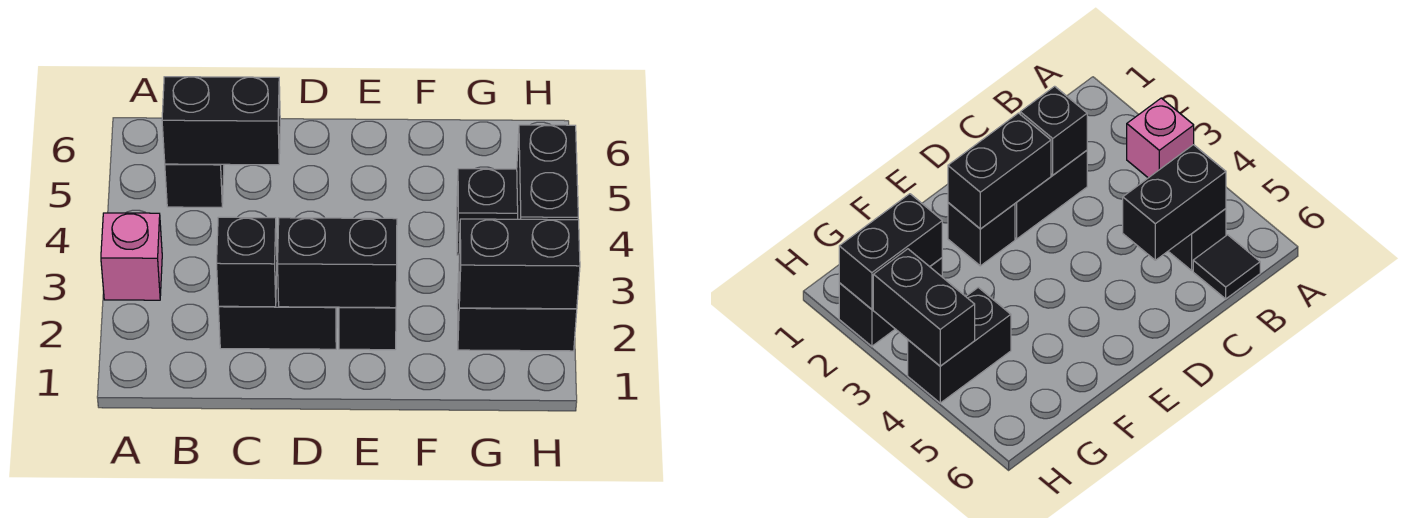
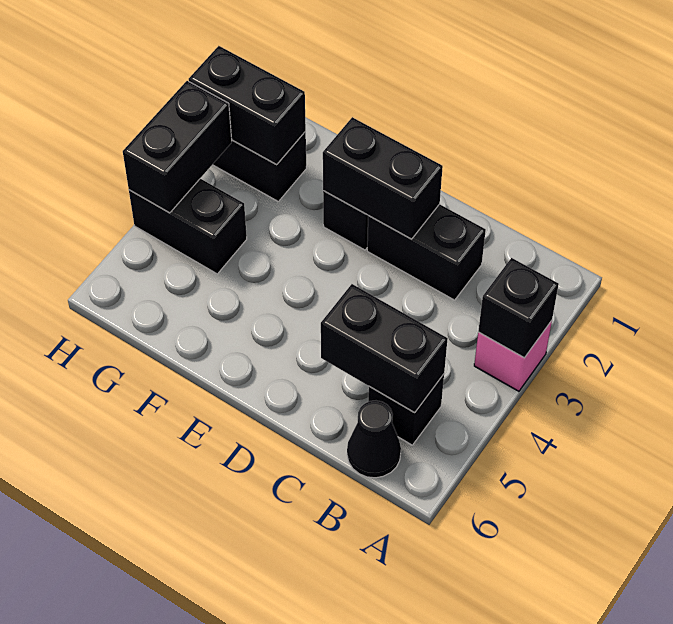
black 1x1 tile [1193,235,1260,299] -> black 1x1 cone [347,401,401,478]
black 1x1 brick [217,217,277,307] -> black 1x1 brick moved to [478,258,559,358]

